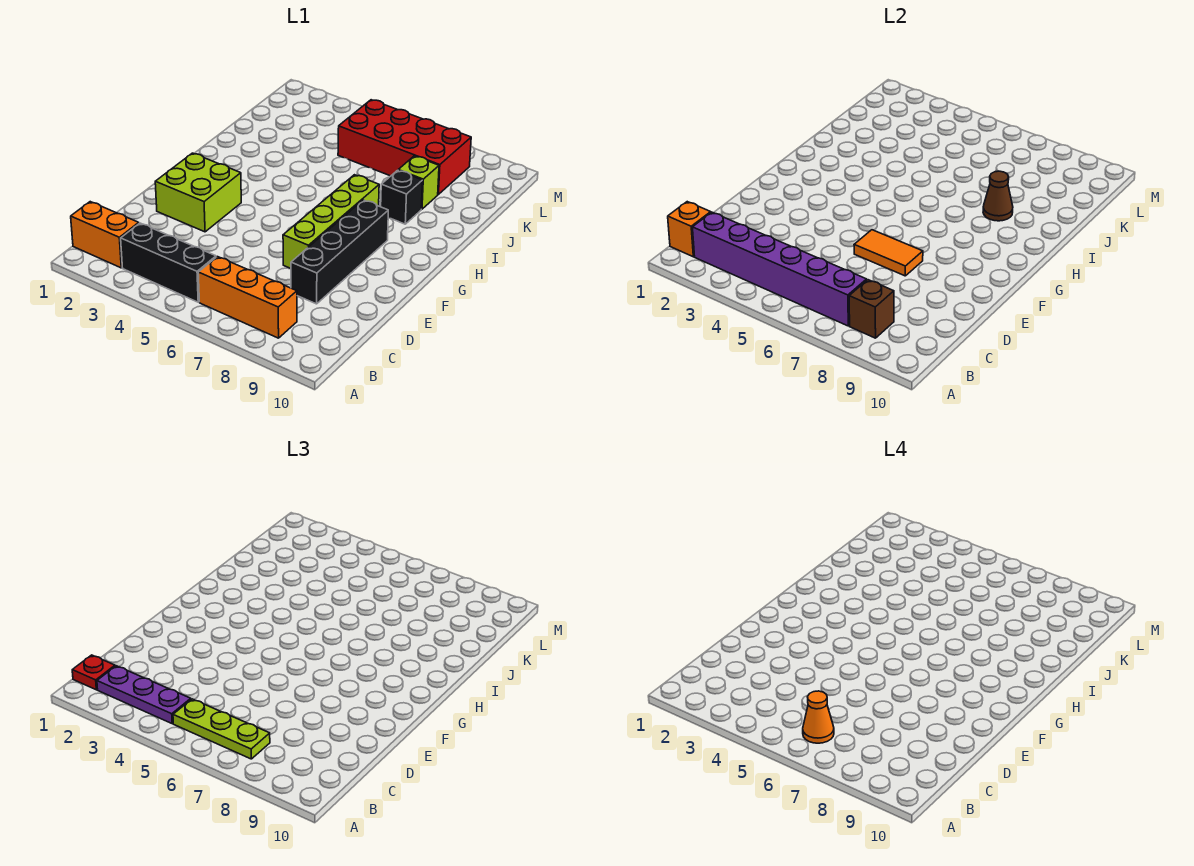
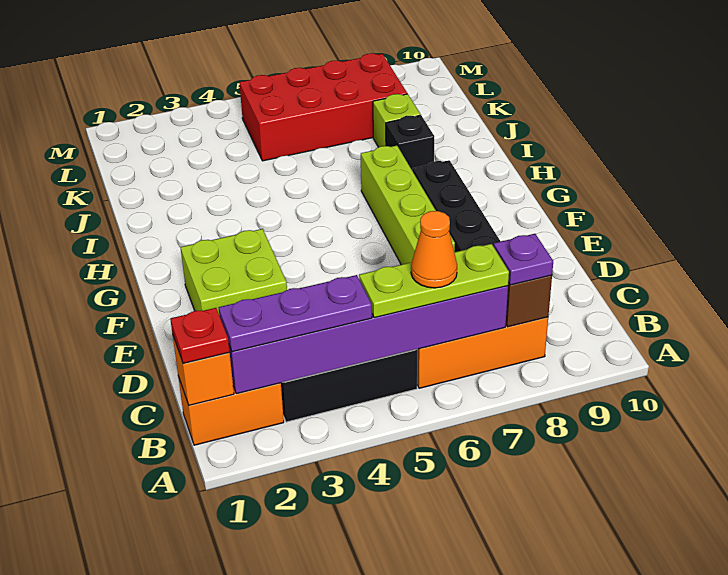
none -> purple 1x1 plate [494,234,553,285]
orange 1x2 tile [854,230,923,276] -> none
brown 1x1 cone [983,171,1013,221] -> none

